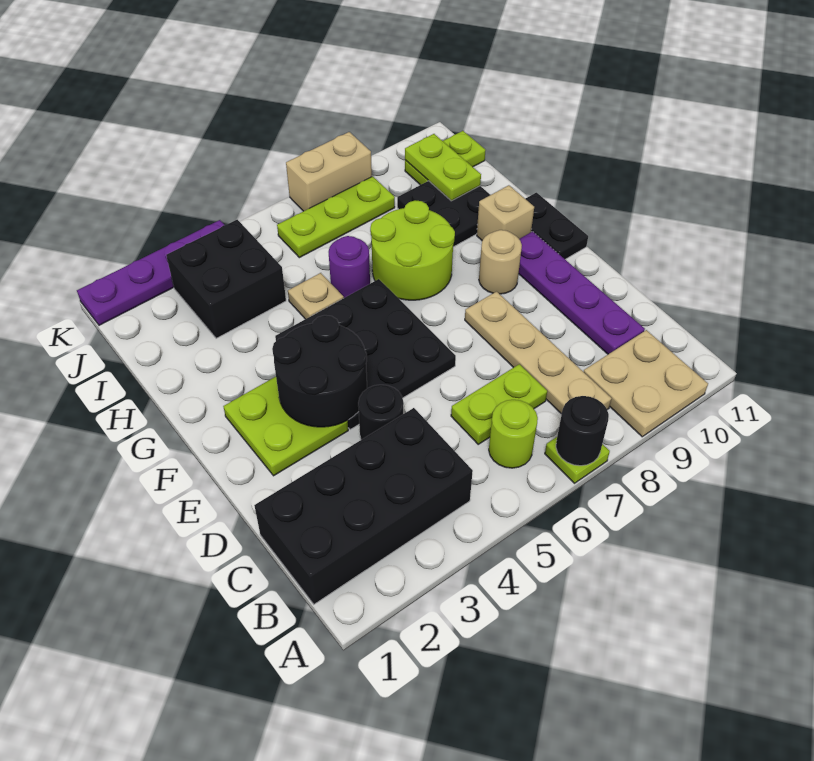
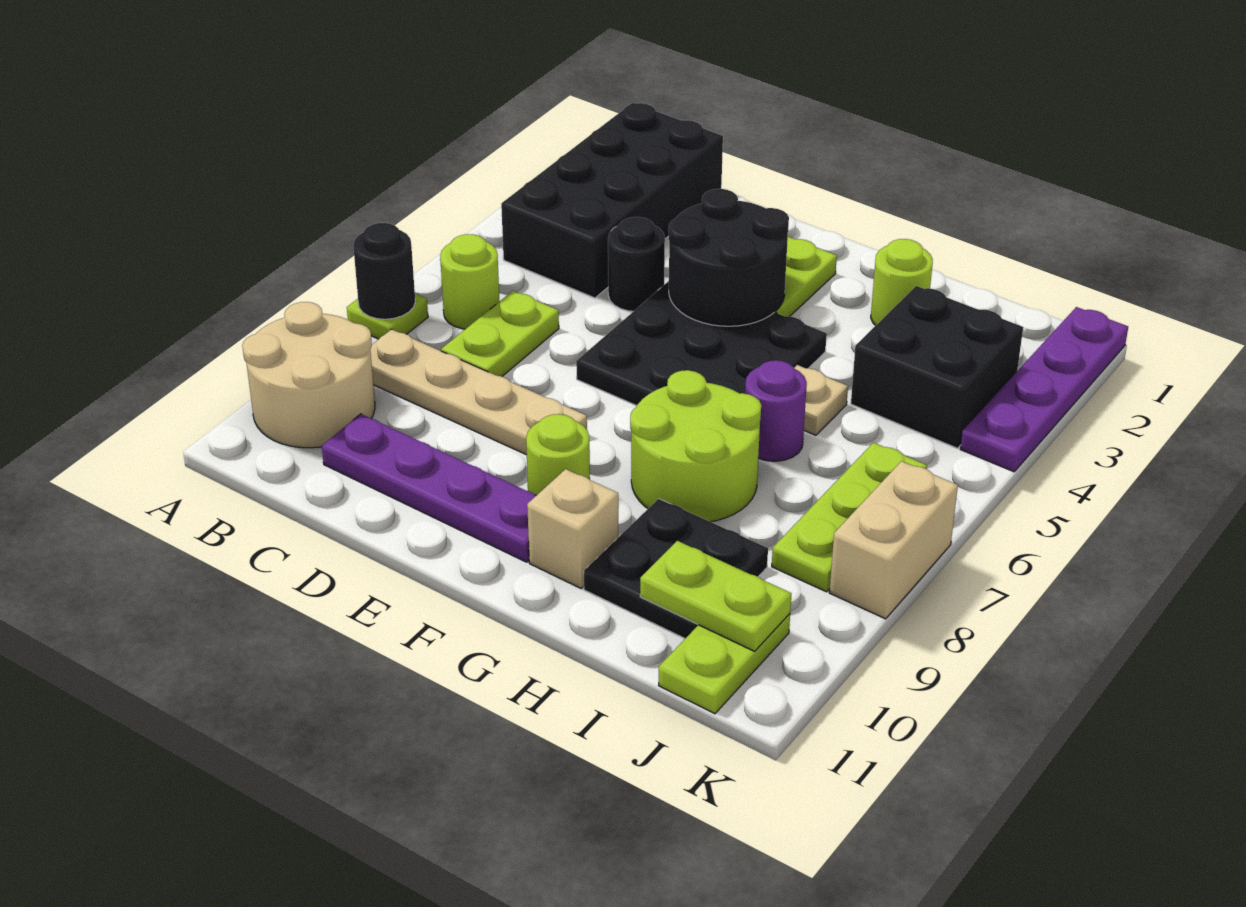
tan 2x2 plate [584,330,708,437] -> tan 2x2 round brick [242,302,375,448]
tan 1x1 round brick [479,230,522,294] -> lime 1x1 round brick [526,414,590,495]
black 1x2 plate [525,193,588,259] -> none
none -> lime 1x1 round brick [871,239,933,326]

